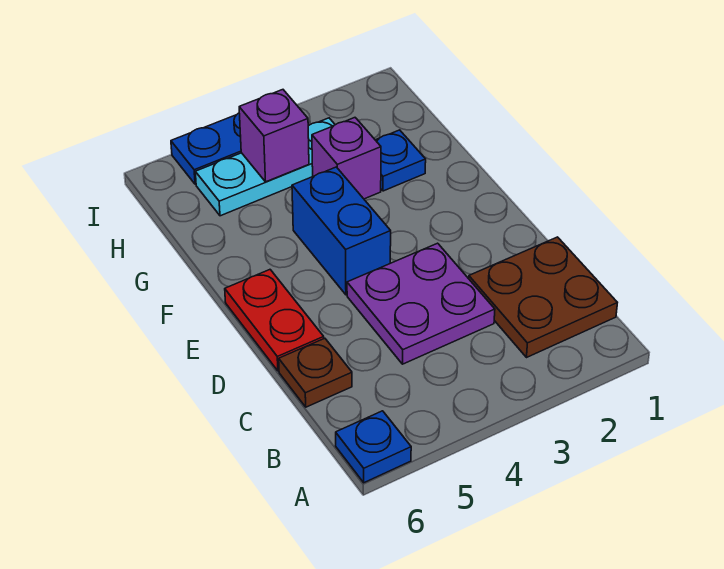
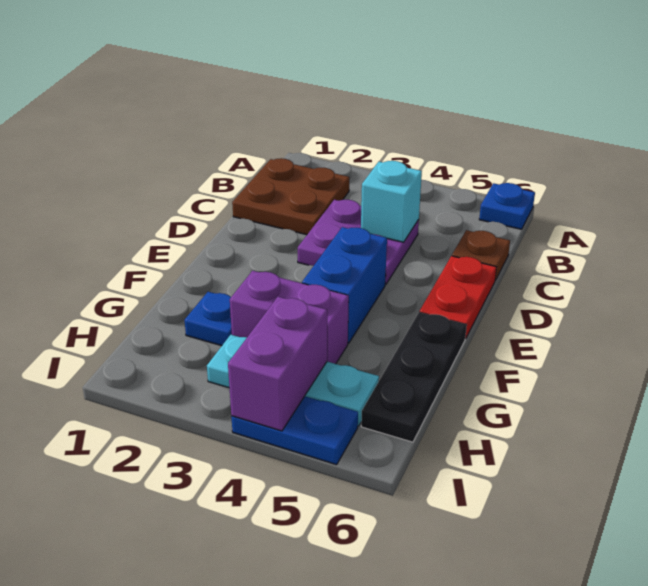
none -> cyan 1x1 brick [361,161,422,242]
none -> black 1x3 plate [361,312,467,442]
purple 1x1 brick [312,118,381,199] -> purple 1x2 brick [230,271,349,364]
purple 1x1 brick [239,90,309,182] -> purple 1x2 brick [228,297,327,431]

